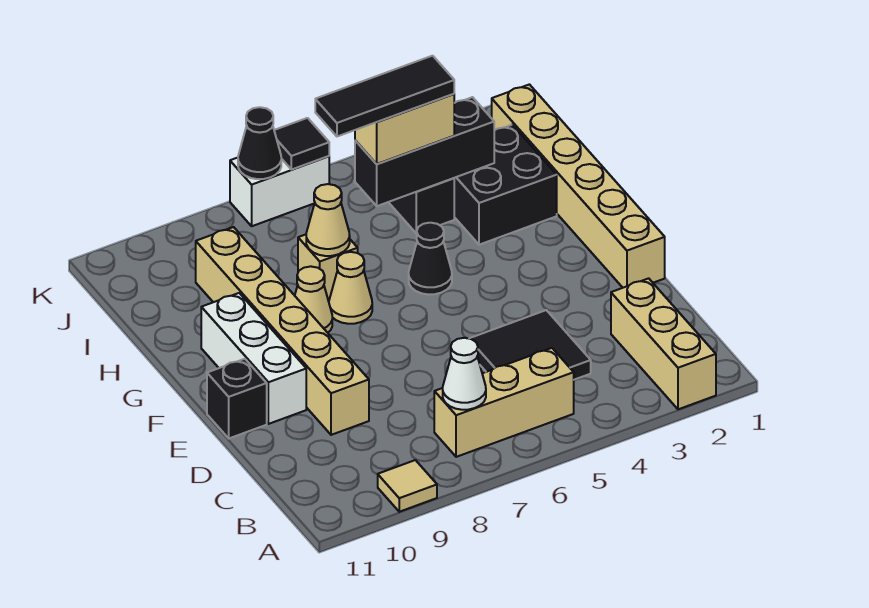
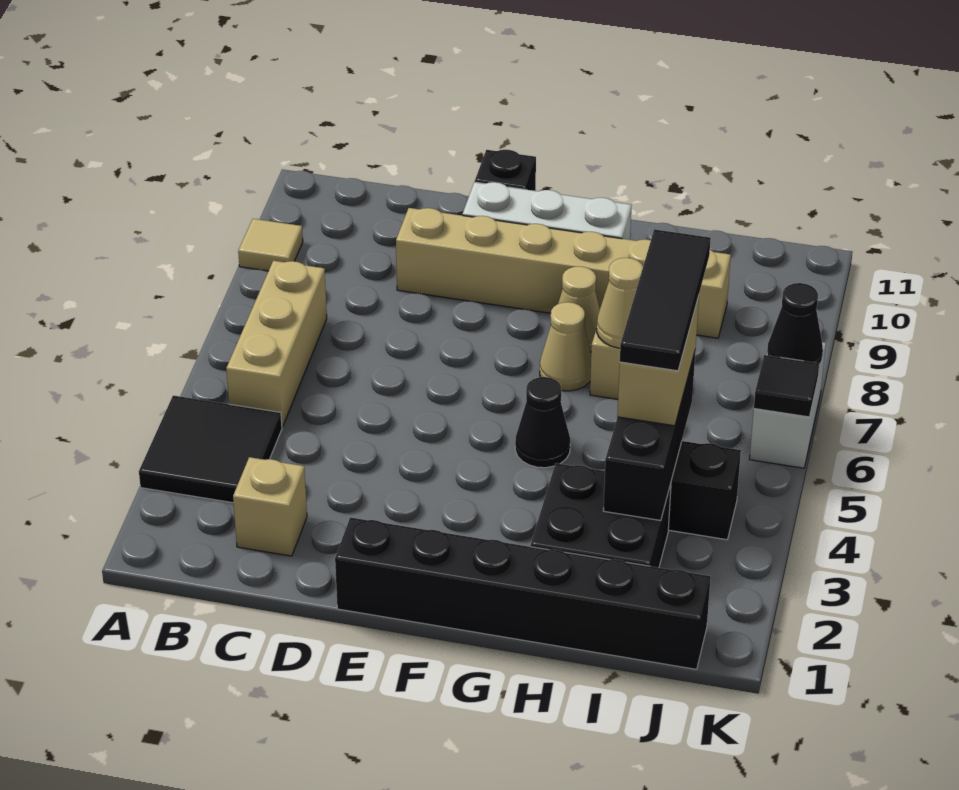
tan 1x3 brick [611,278,716,409] -> tan 1x1 brick [233,457,307,556]
white 1x1 cone [443,338,486,410] -> none
black 2x2 tile [469,310,591,380] -> black 2x2 tile moved to [139,396,282,503]
tan 1x6 brick [492,84,665,288] -> black 1x6 brick [335,517,711,669]

